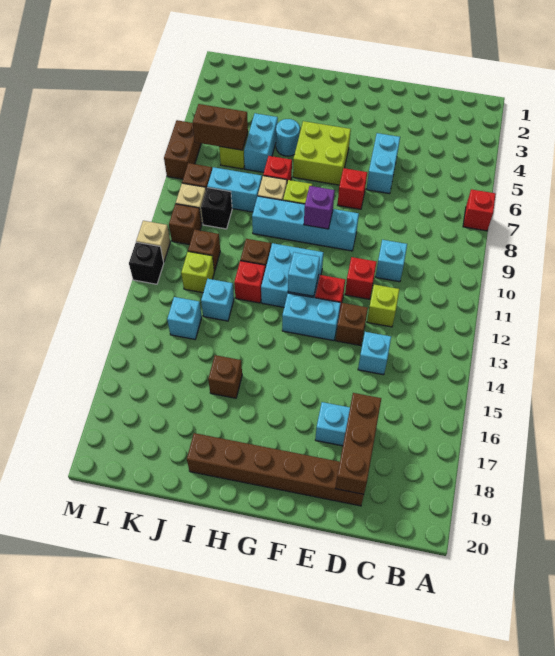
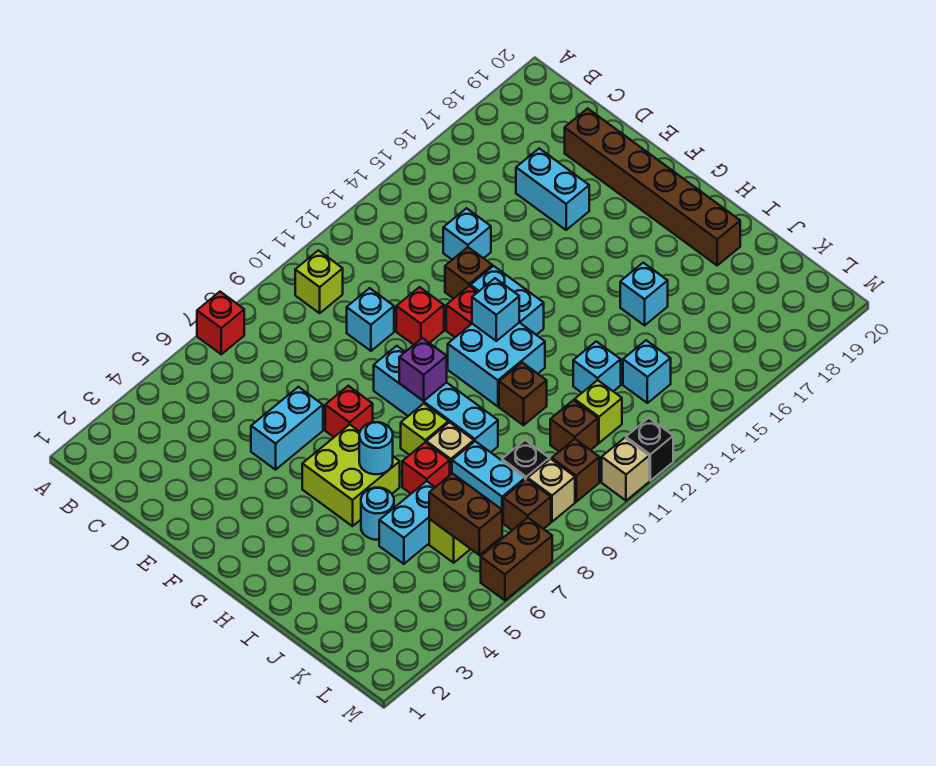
lime 1x1 brick [367,285,399,327] -> lime 1x1 brick moved to [295,250,343,313]
brown 1x3 brick [335,393,381,494] -> none
none -> cyan 1x1 round brick [359,422,393,474]
red 1x1 brick [234,261,265,303] -> none
brown 1x1 brick [208,355,242,398] -> cyan 1x1 brick [620,263,668,325]

